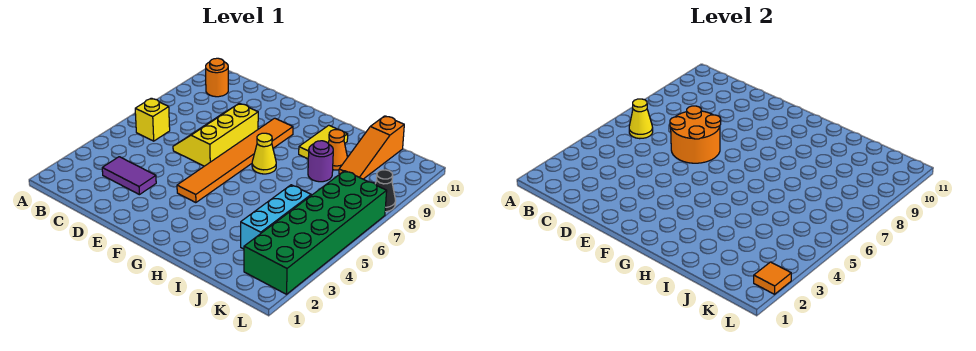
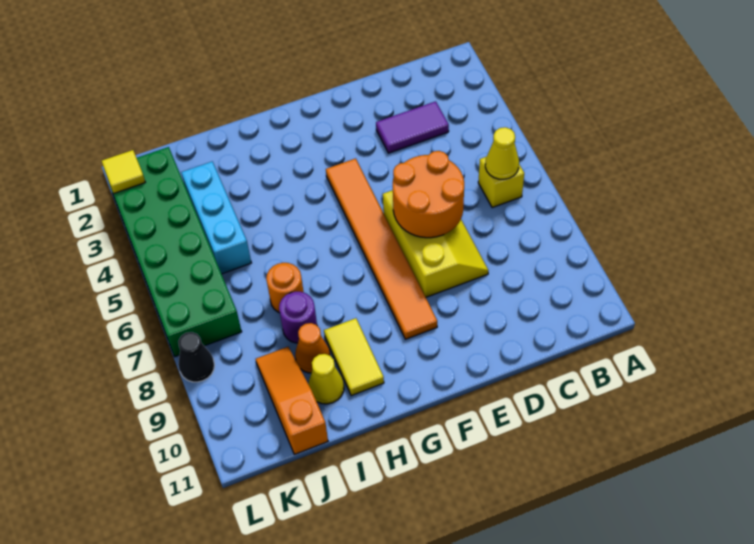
orange 1x1 round brick [206,58,228,97] -> orange 1x1 round brick moved to [266,263,304,313]
yellow 1x1 cone [252,133,276,174] -> yellow 1x1 cone moved to [309,354,344,404]
orange 1x1 tile [754,262,791,294] -> yellow 1x1 tile [102,150,145,194]

